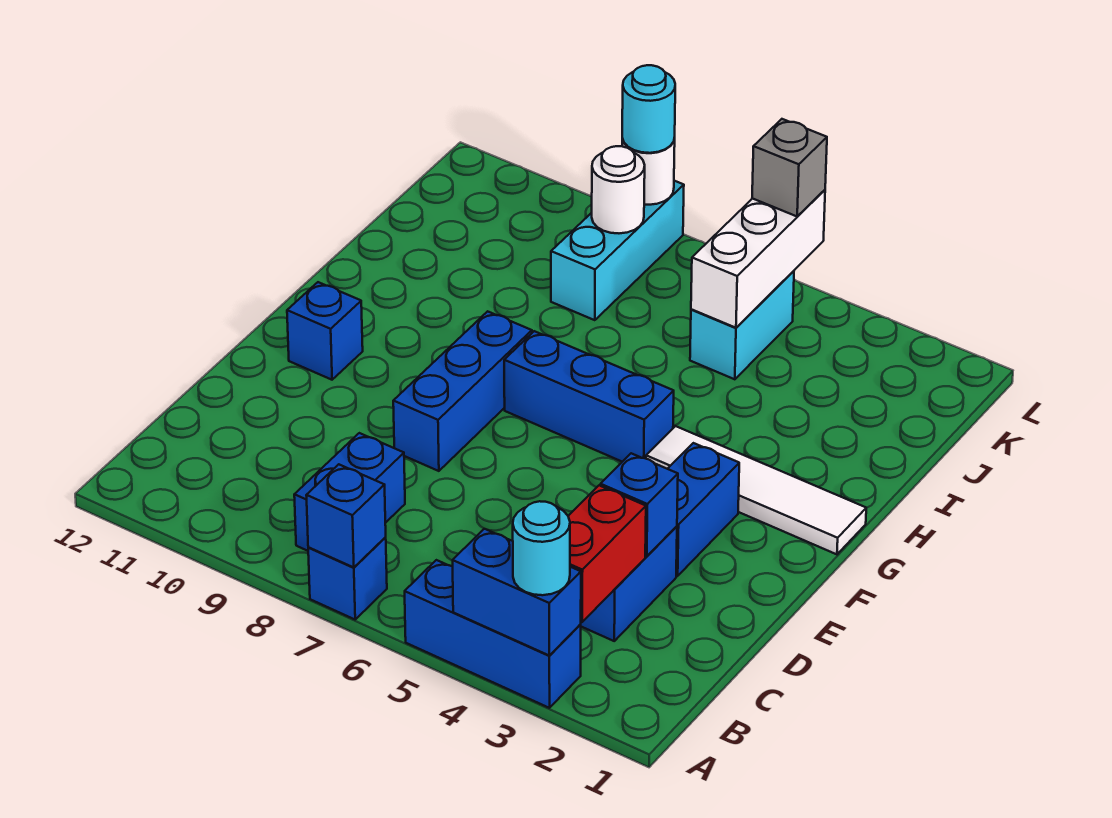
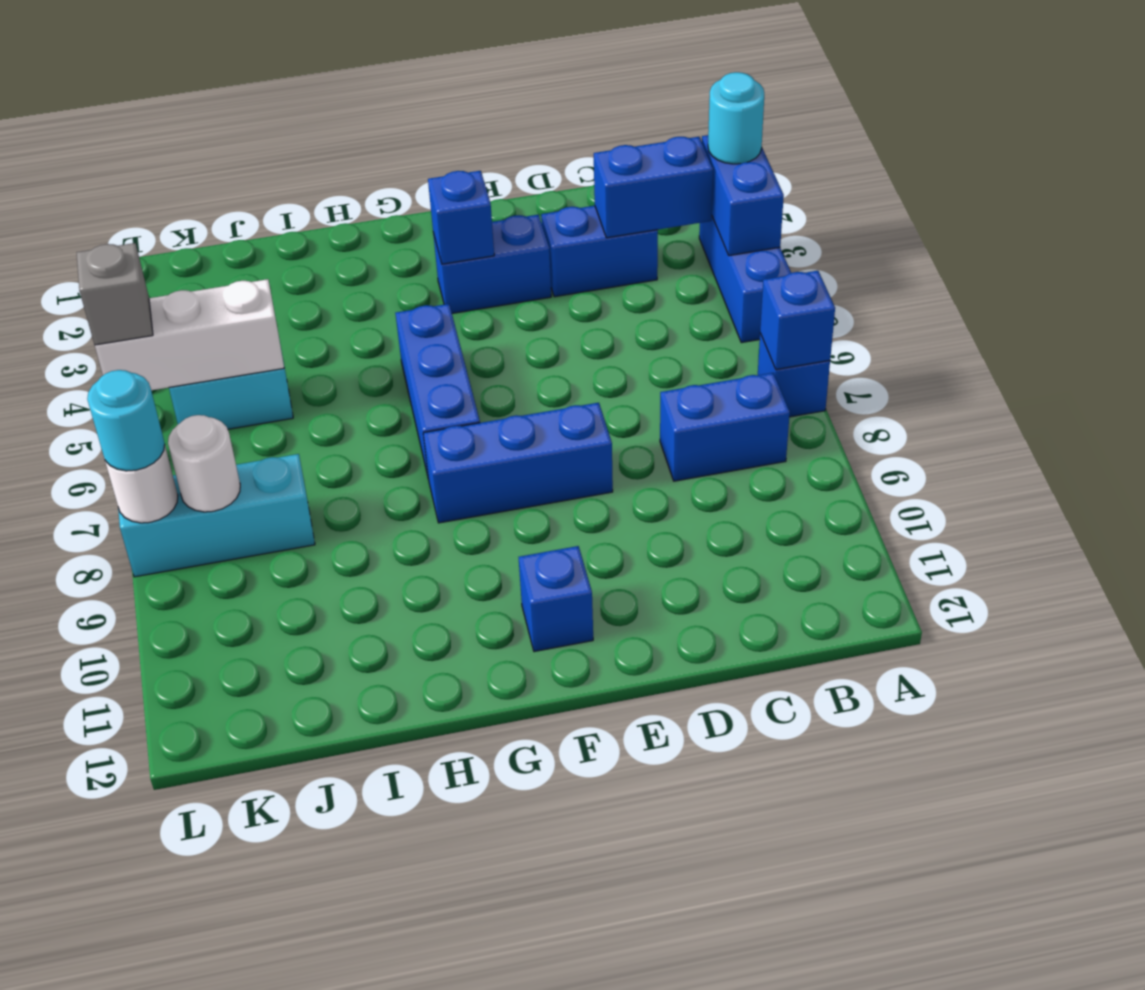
red 1x2 brick [568,485,646,622] -> blue 1x2 brick [594,137,713,238]
blue 1x1 brick [601,453,678,556] -> blue 1x1 brick moved to [428,171,494,264]
white 1x4 tile [646,426,866,554] -> none

